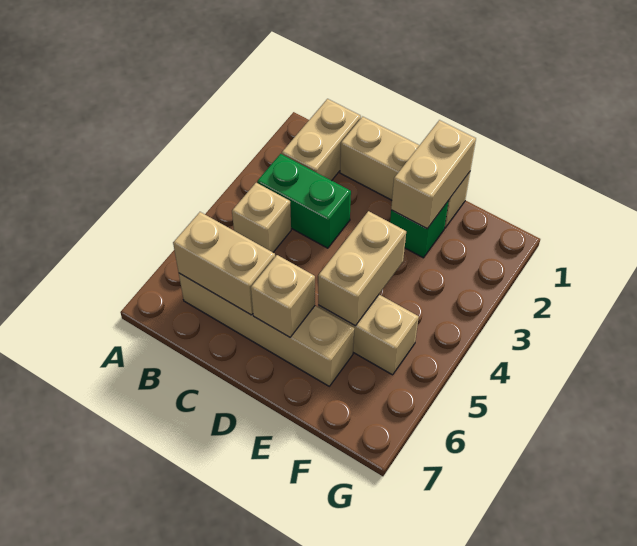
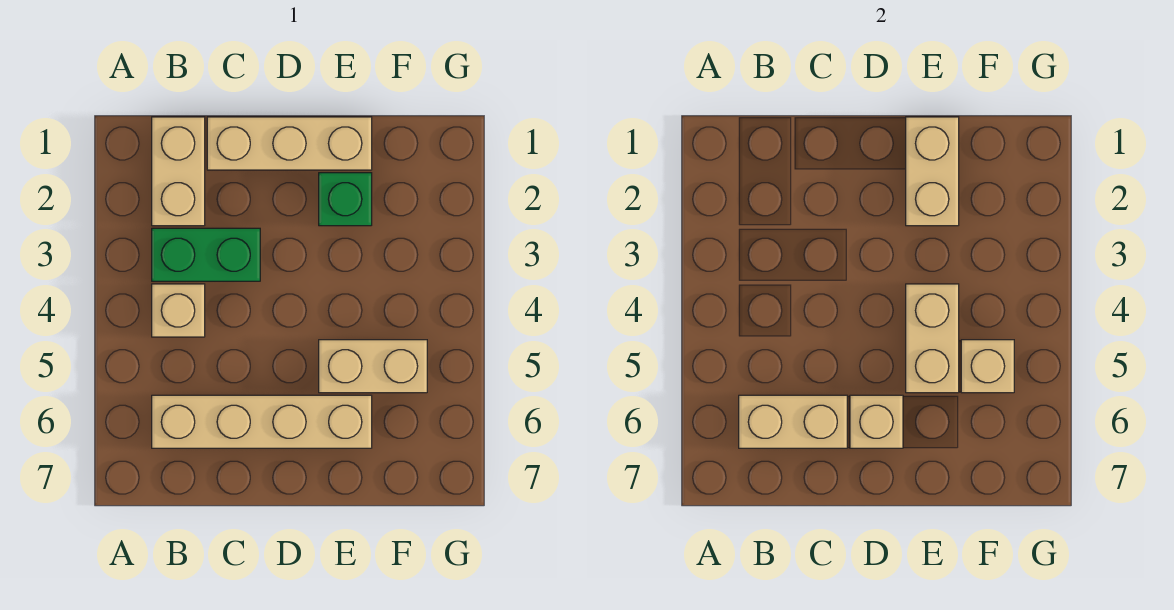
none -> tan 1x1 brick [961,340,1014,393]

